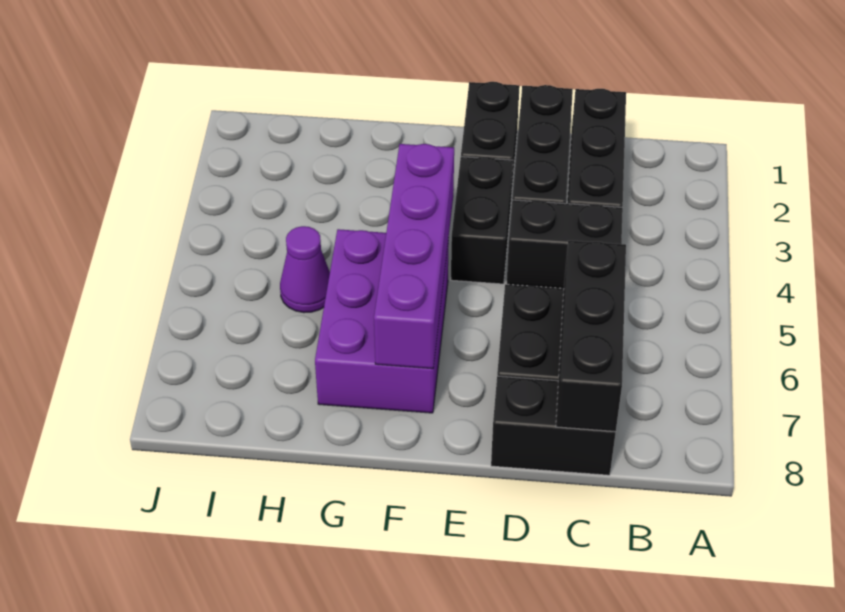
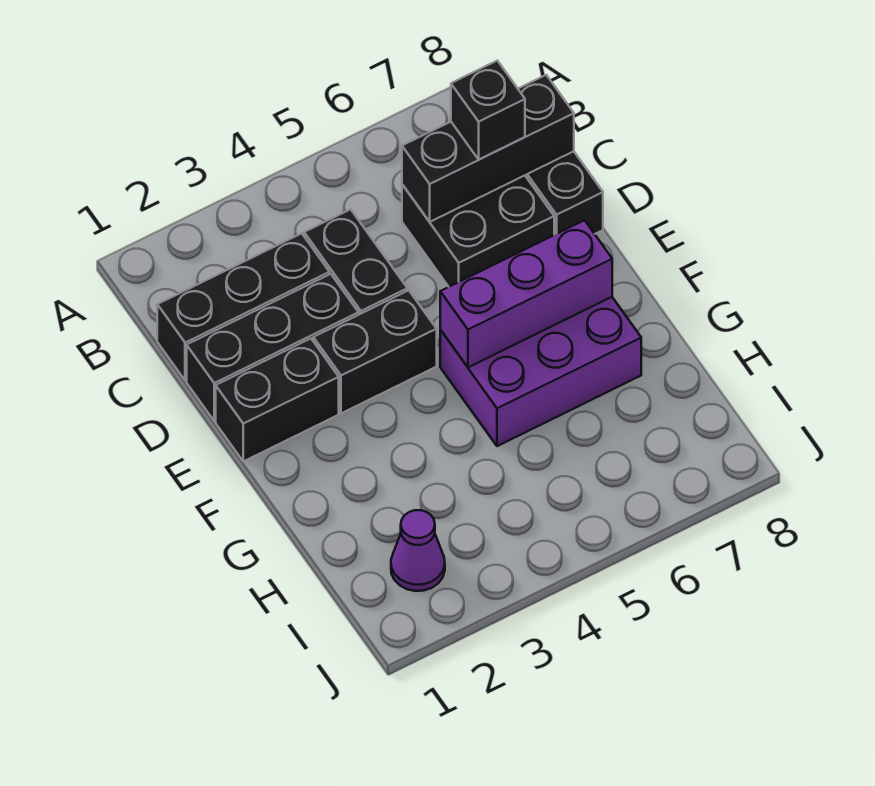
none -> black 1x1 brick [451,61,525,159]
purple 1x4 brick [374,144,454,369] -> purple 1x3 brick [440,220,612,367]
purple 1x1 cone [280,226,330,313] -> purple 1x1 cone moved to [391,510,445,591]

